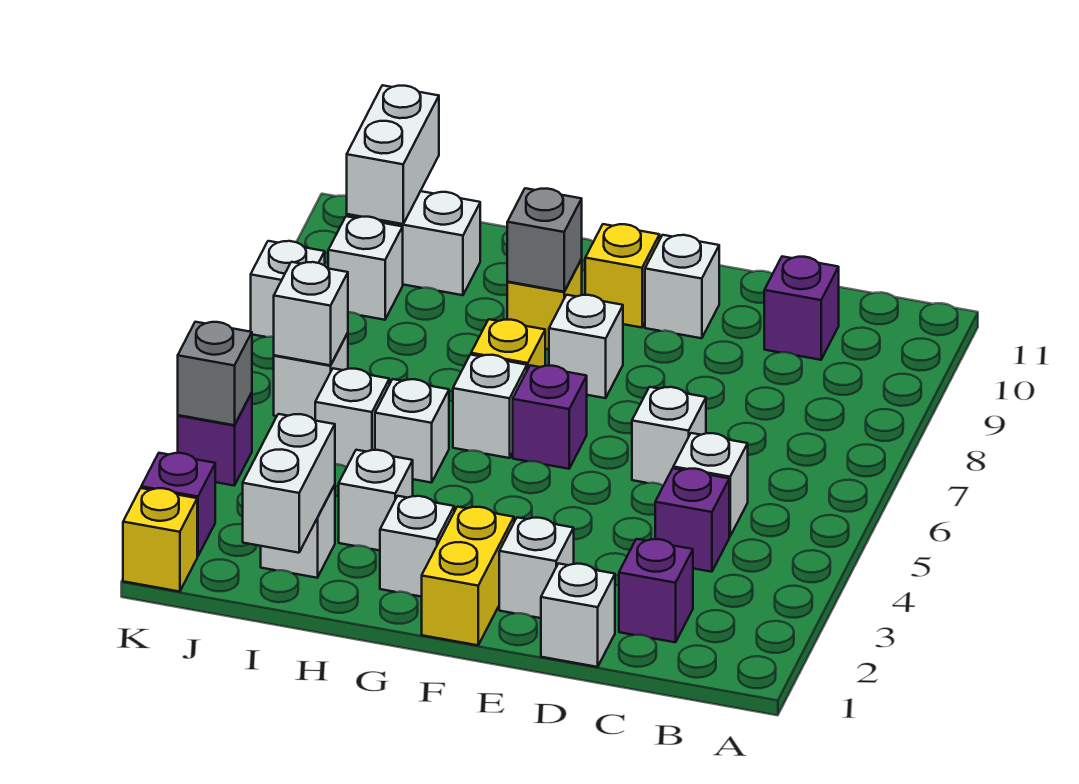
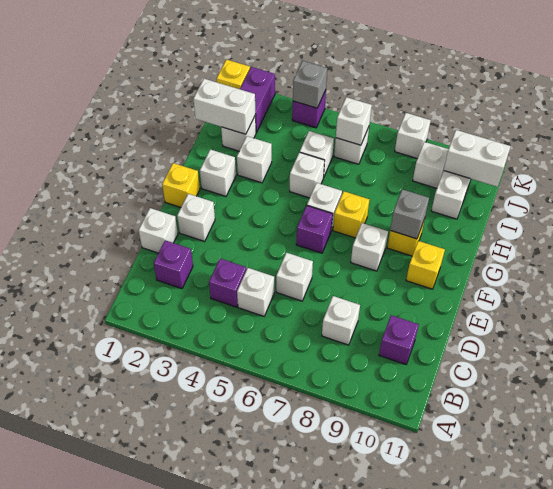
white 1x1 brick [645,235,719,338] -> white 1x1 brick moved to [322,296,360,345]
yellow 1x2 brick [422,507,514,645] -> yellow 1x1 brick [162,163,200,207]
purple 1x1 brick [141,453,215,556] -> purple 1x2 brick [240,67,275,133]

